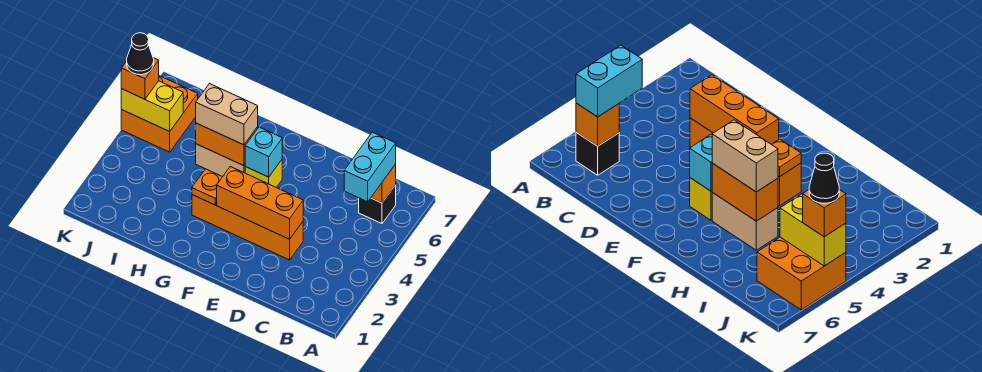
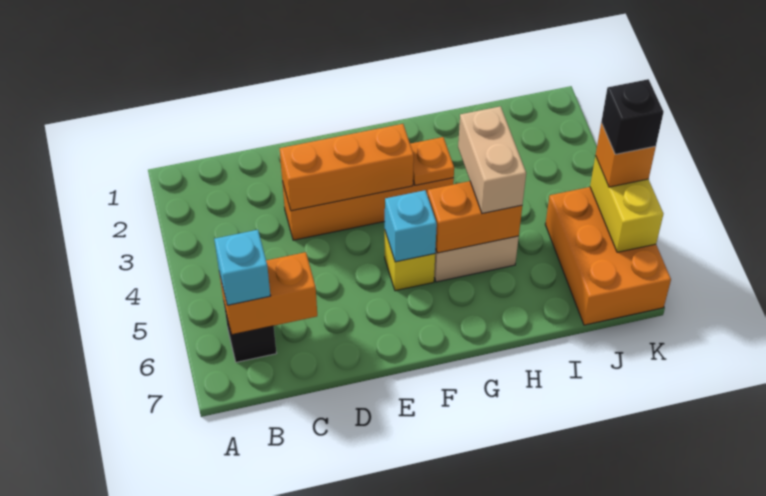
cyan 1x2 brick [344,132,396,202] -> cyan 1x1 brick [214,230,270,305]
orange 1x1 brick [371,164,396,203] -> orange 1x2 brick [219,252,317,335]
tan 1x2 brick [196,84,258,145] -> tan 1x2 brick turned to [458,106,526,213]
orange 2x2 brick [121,76,198,152] -> orange 2x3 brick [545,187,671,325]
yellow 1x2 brick [121,81,183,131] -> yellow 1x2 brick turned to [590,156,664,252]
black 1x1 cone [127,33,154,75] -> black 1x1 brick [601,79,664,154]

